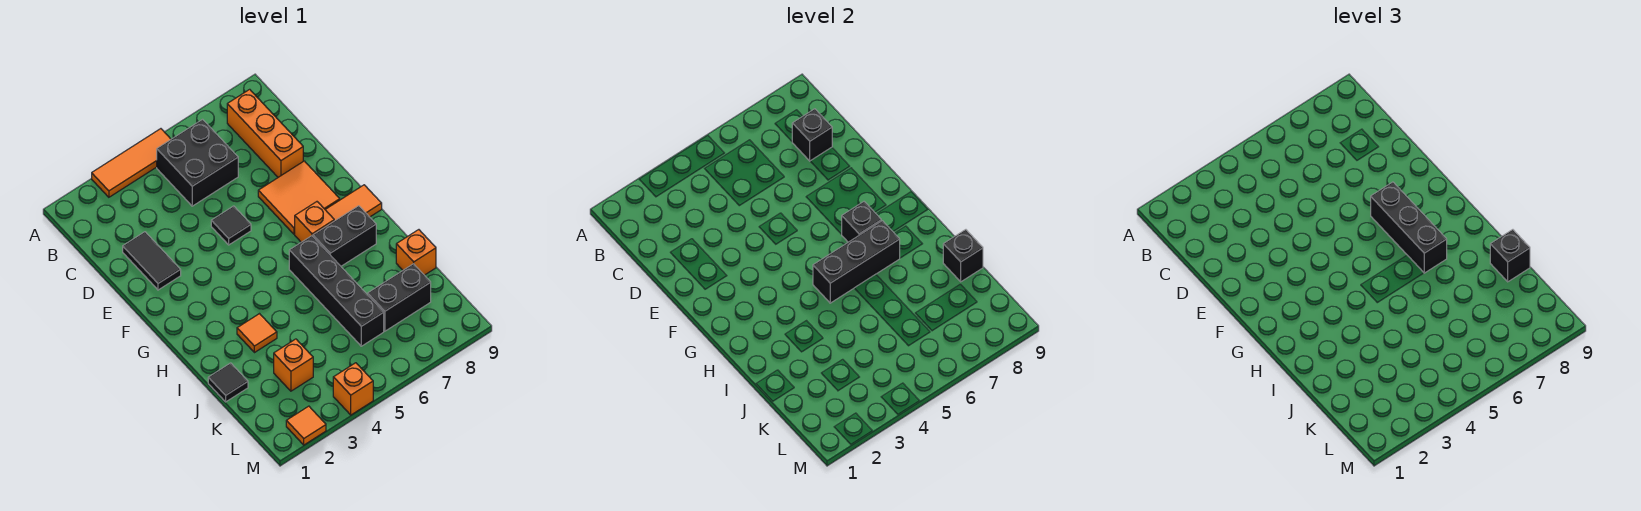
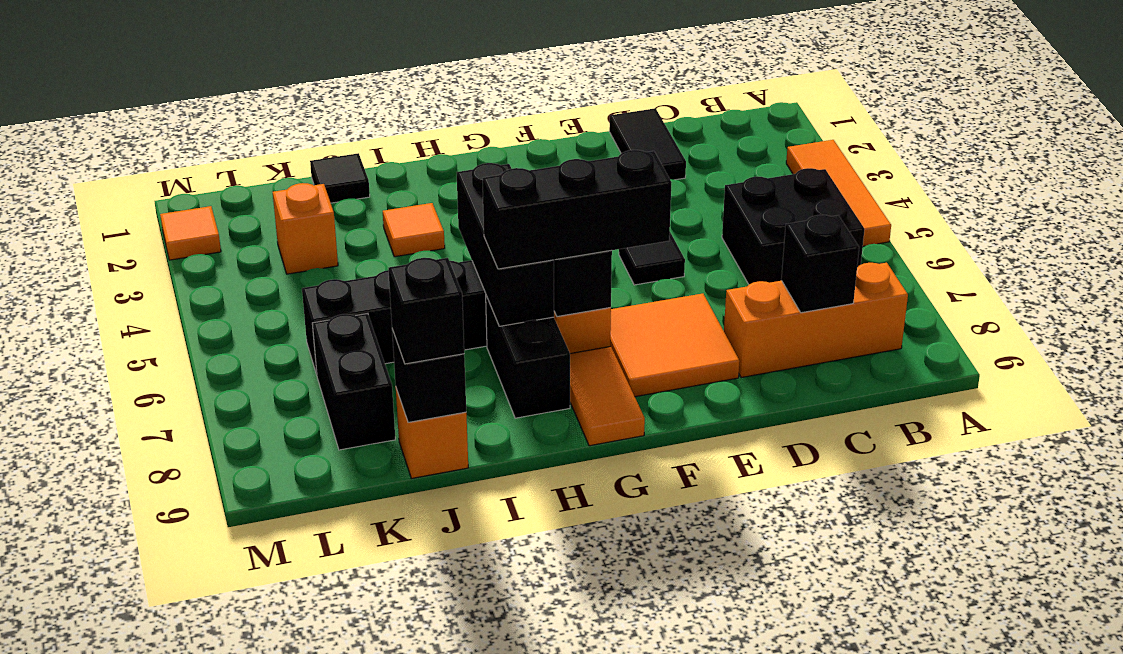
black 1x2 tile [123,232,181,290] -> black 1x2 tile turned to [609,108,686,180]
orange 1x1 brick [333,363,373,415] -> none

